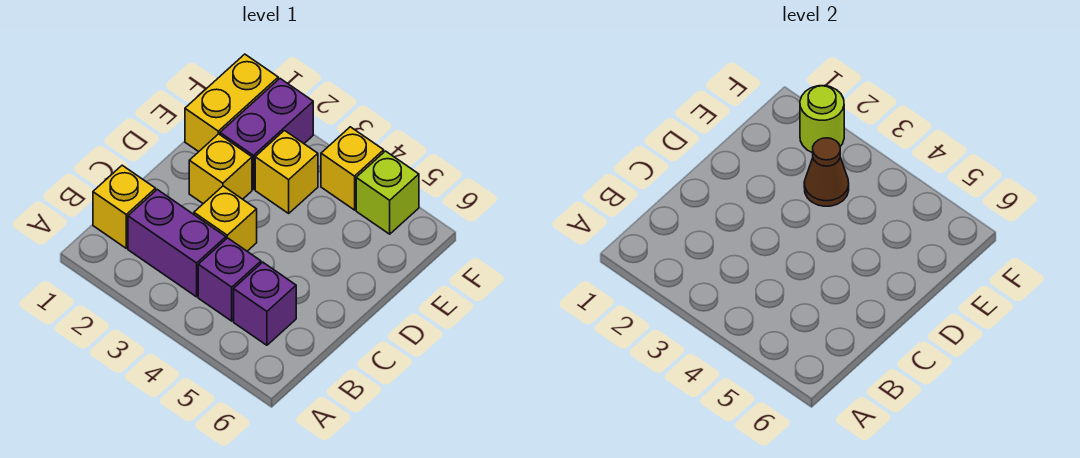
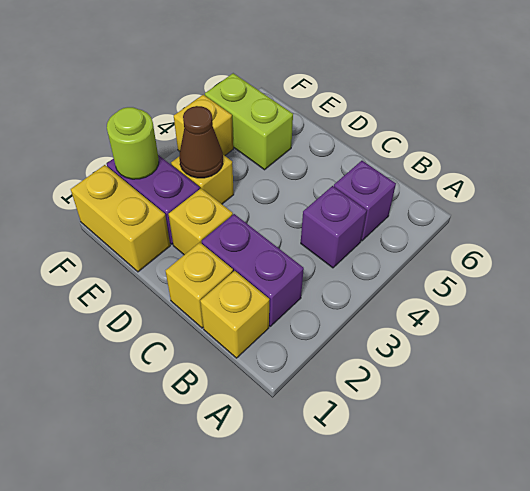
purple 1x2 brick [128,190,226,297] -> purple 1x2 brick turned to [202,214,304,326]
yellow 1x1 brick [194,186,257,251] -> yellow 1x1 brick moved to [165,242,233,328]
lime 1x1 brick [356,151,419,234] -> lime 1x2 brick [205,73,293,170]

